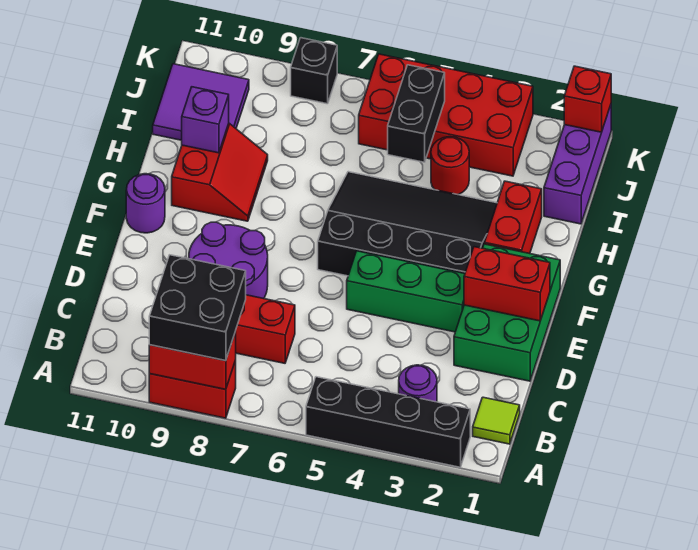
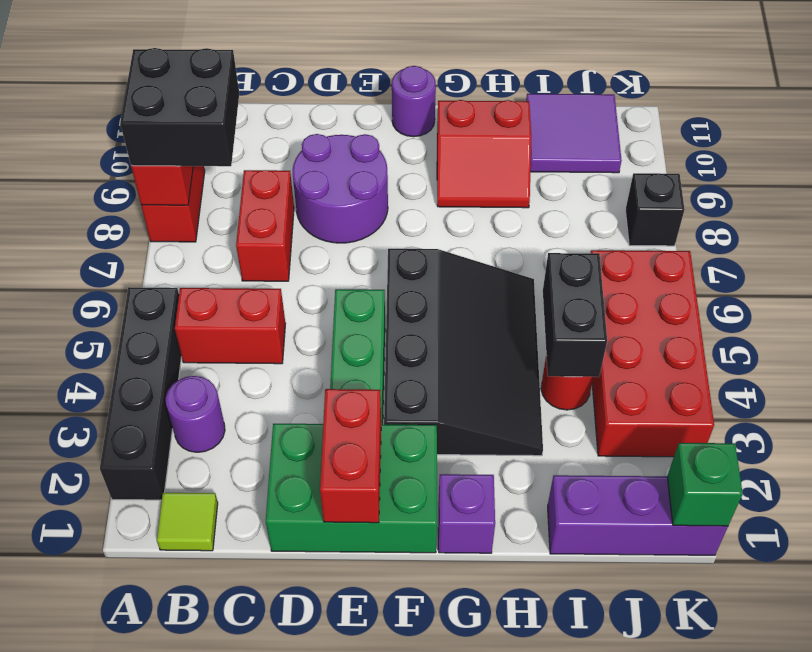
red 1x2 brick [484,181,542,254] -> red 1x2 brick moved to [175,288,286,364]
purple 1x1 brick [182,87,229,153] -> purple 1x1 brick moved to [438,474,495,553]
black 1x2 brick [388,65,445,162] -> black 1x2 brick turned to [543,253,607,377]
red 1x1 brick [564,66,611,132] -> green 1x1 brick [667,443,743,526]

